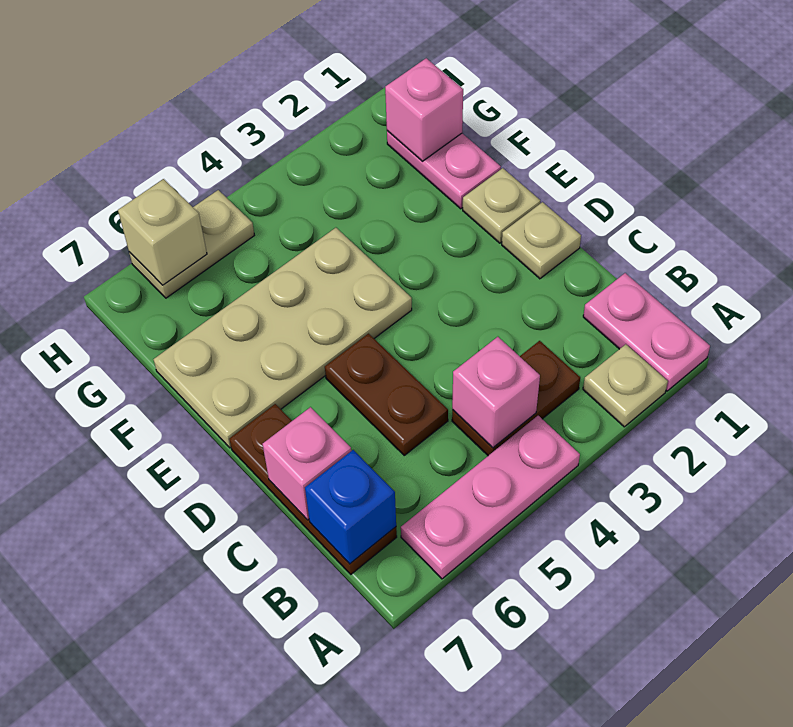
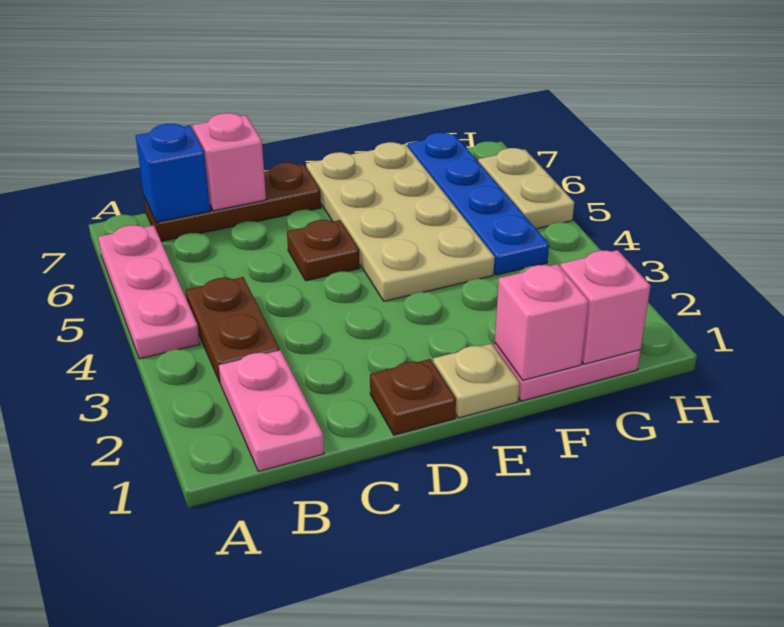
pink 1x2 plate [583,273,710,391] -> pink 1x2 plate turned to [219,350,324,471]
tan 1x1 plate [583,344,668,427] -> none
pink 1x1 brick [452,337,540,448] -> pink 1x1 brick moved to [495,264,589,380]
brown 1x2 plate [325,334,448,455] -> brown 1x1 plate [287,220,360,281]
tan 1x1 plate [502,202,581,279] -> brown 1x1 plate [370,359,456,435]
none -> blue 1x4 plate [408,133,549,275]
tan 1x1 brick [118,179,207,285] -> none

